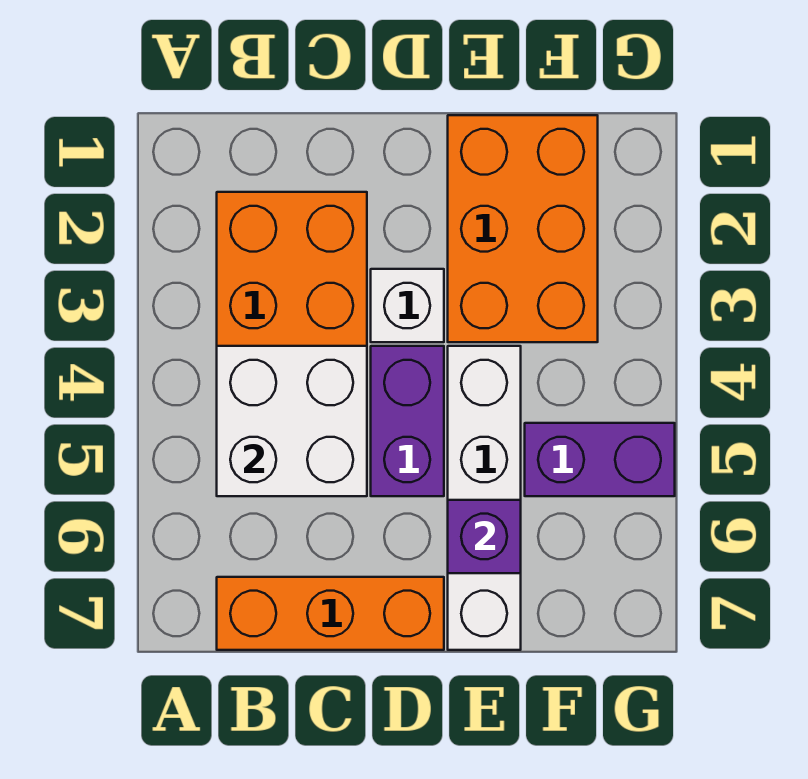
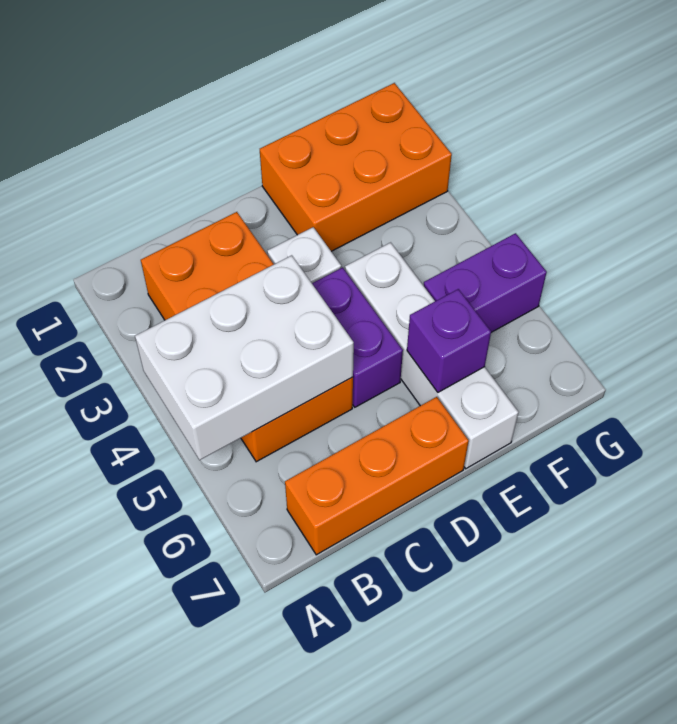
white 2x2 brick [217,346,367,496] -> white 2x3 brick [135,255,354,460]
orange 2x3 brick [448,115,598,342] -> orange 2x3 brick turned to [260,83,452,251]

